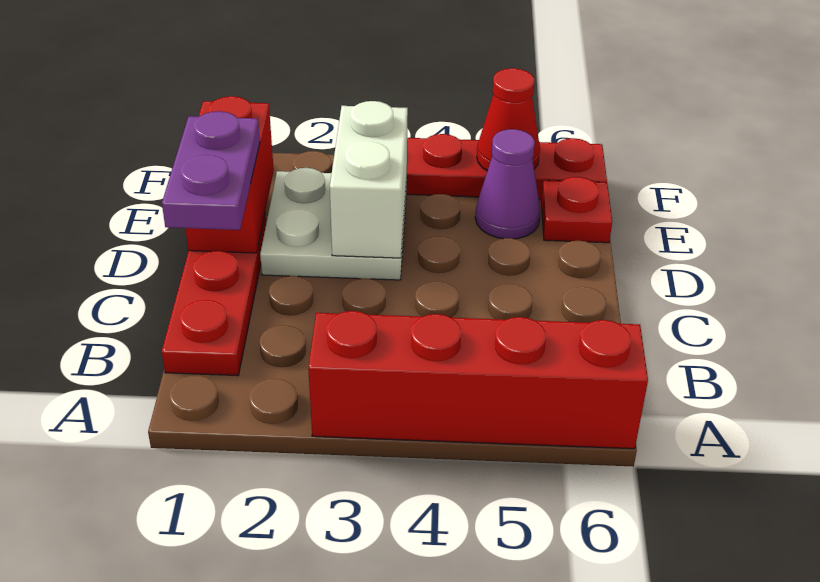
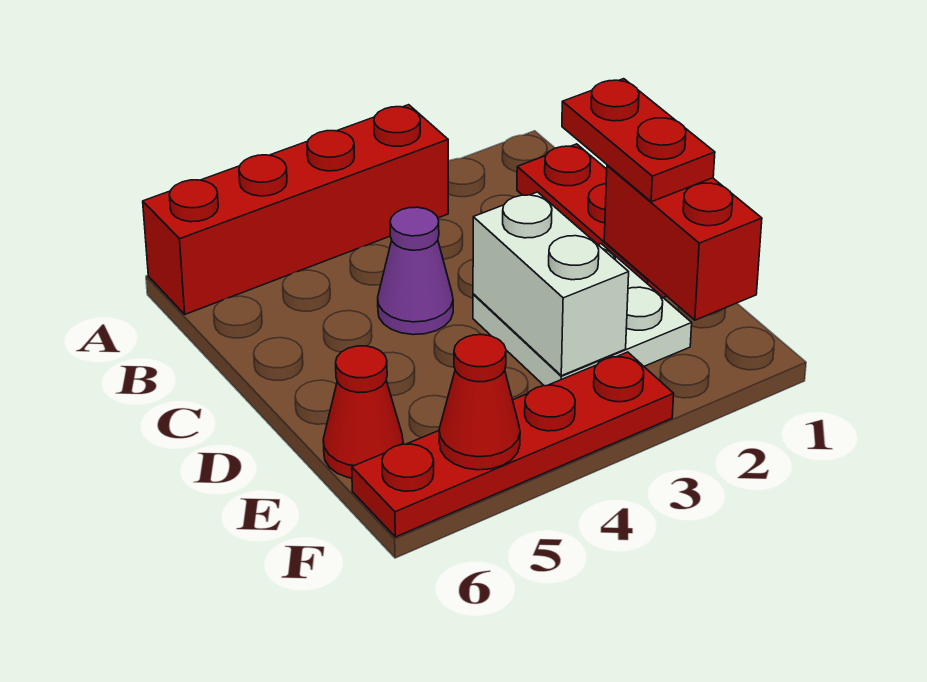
purple 1x2 plate [162,111,260,230] -> red 1x2 plate [562,79,715,202]
purple 1x1 cone [475,129,540,239] -> purple 1x1 cone moved to [378,207,453,335]
red 1x1 plate [541,177,612,243] -> red 1x1 cone [323,346,403,478]

